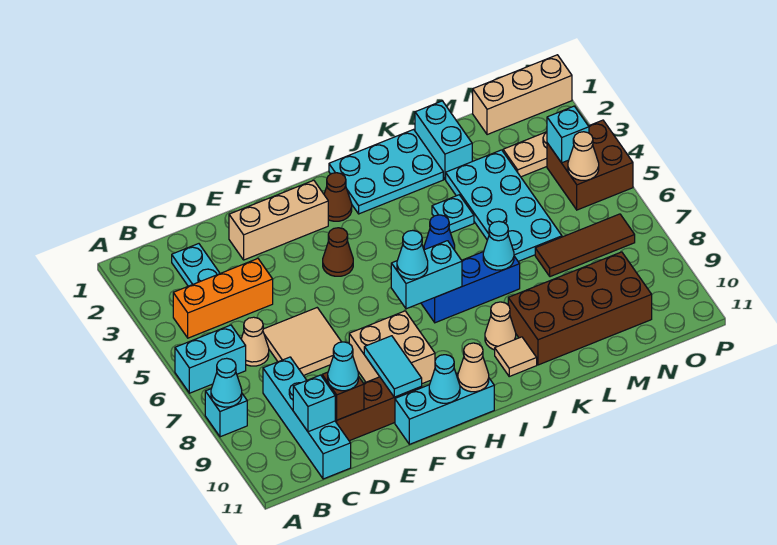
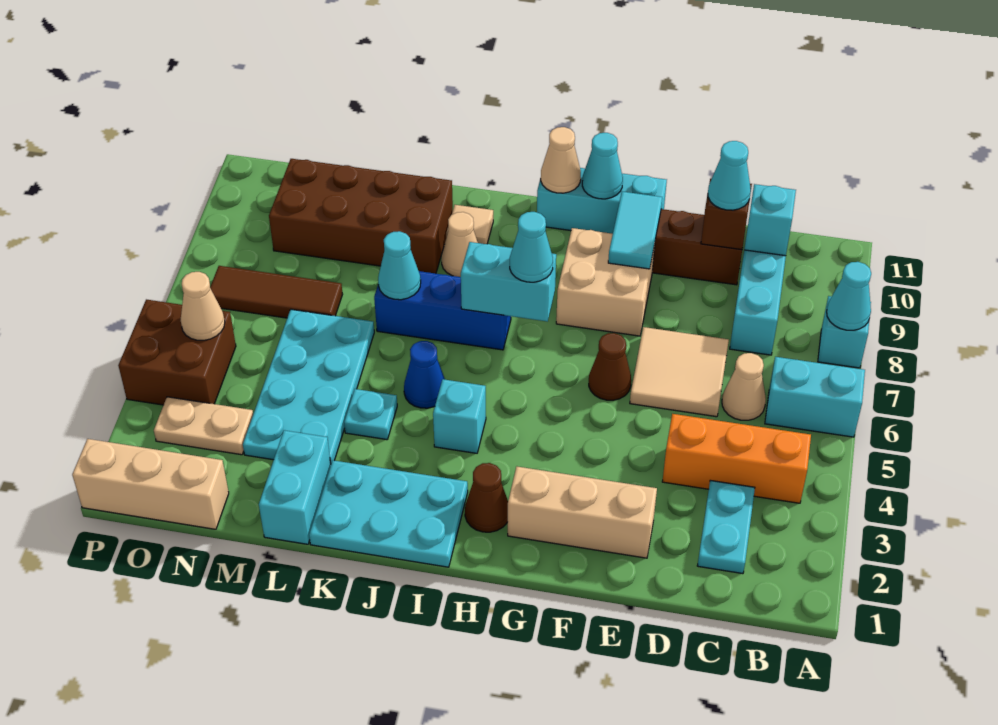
brown 1x1 cone [323,228,353,276] -> brown 1x1 cone moved to [589,333,631,400]
cyan 1x1 brick [547,106,589,163] -> cyan 1x1 brick moved to [433,379,486,453]

